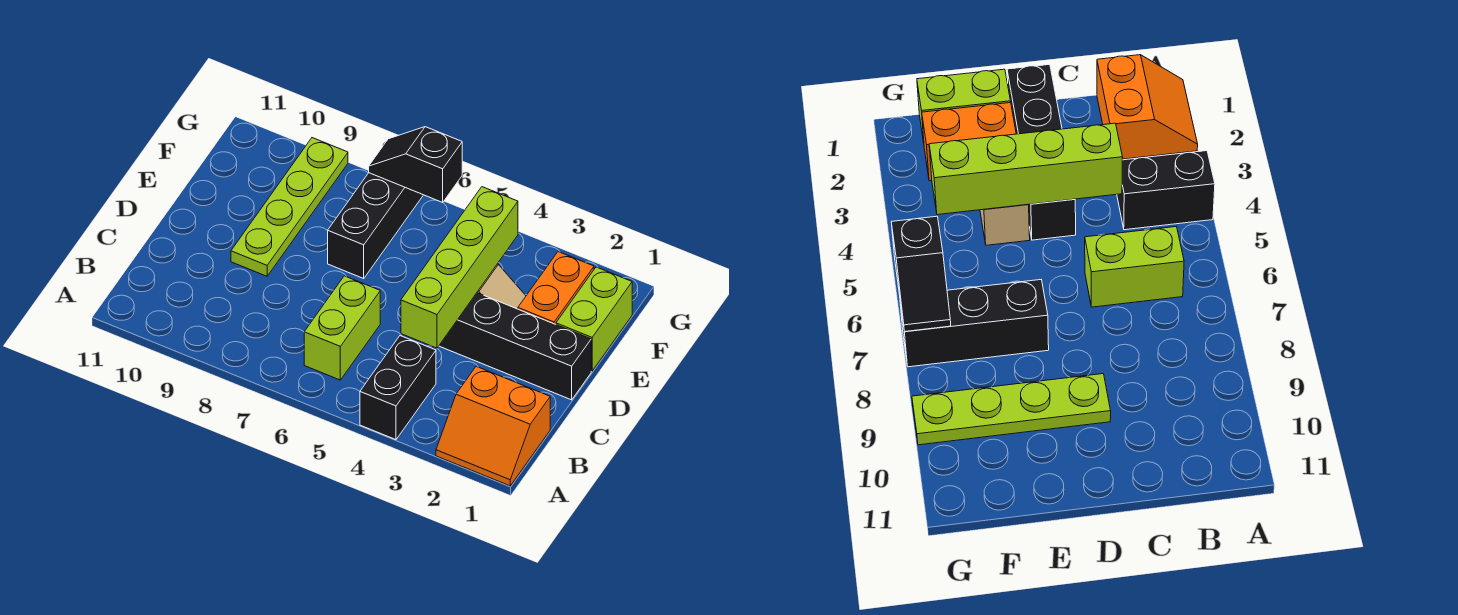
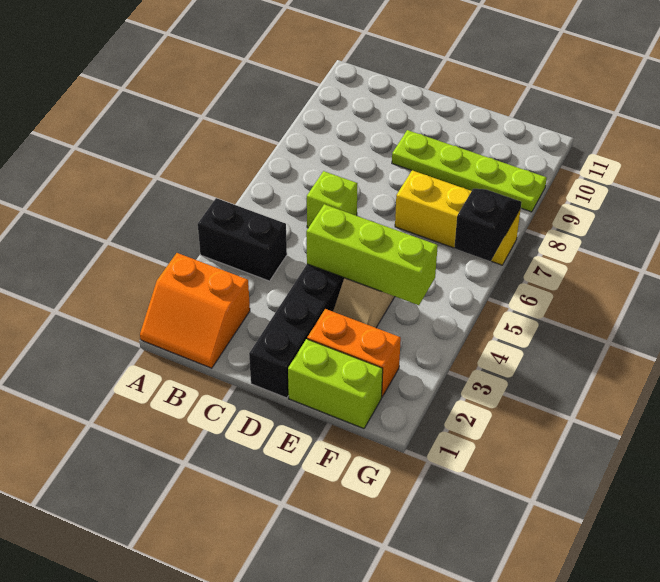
orange 2x2 slope [436,366,550,486] -> orange 2x2 slope turned to [140,253,250,368]
lime 1x2 brick [304,276,380,380] -> lime 1x1 brick [307,171,357,228]
lime 1x4 brick [401,187,518,348] -> lime 1x3 brick [306,204,438,305]
black 1x3 brick [328,173,423,278] -> yellow 1x3 brick [395,170,521,265]

